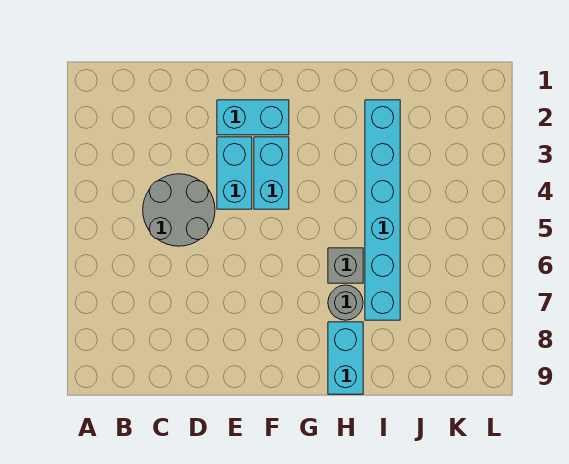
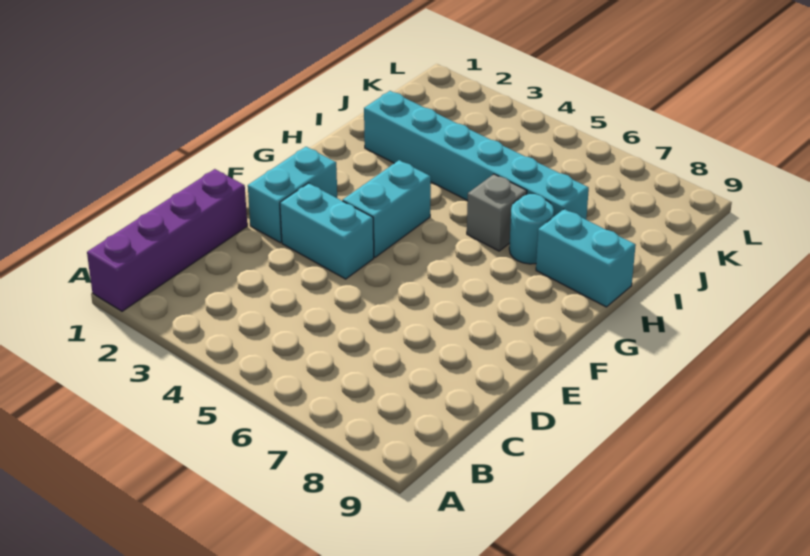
none -> purple 1x4 brick [87,169,247,311]
grey 2x2 round brick [143,174,215,246] -> none
cyan 1x2 brick [254,137,289,209] -> cyan 1x2 brick turned to [343,160,431,257]
grey 1x1 round brick [328,285,363,320] -> cyan 1x1 round brick [509,194,554,264]

